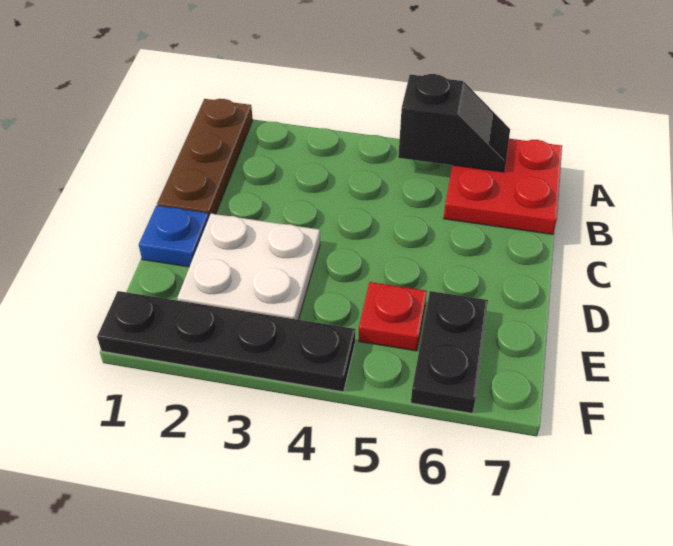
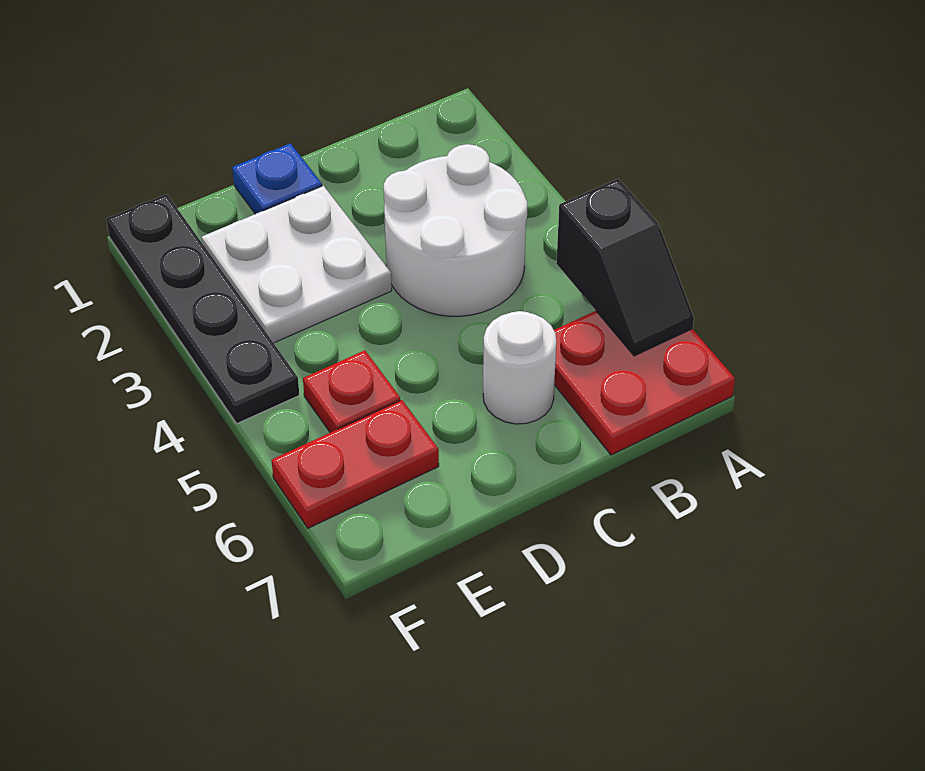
brown 1x3 plate [157,99,253,217] -> none
none -> white 2x2 round brick [384,144,527,316]
none -> white 1x1 round brick [483,311,556,424]
black 1x2 plate [411,291,488,413] -> red 1x2 plate [271,400,439,528]

